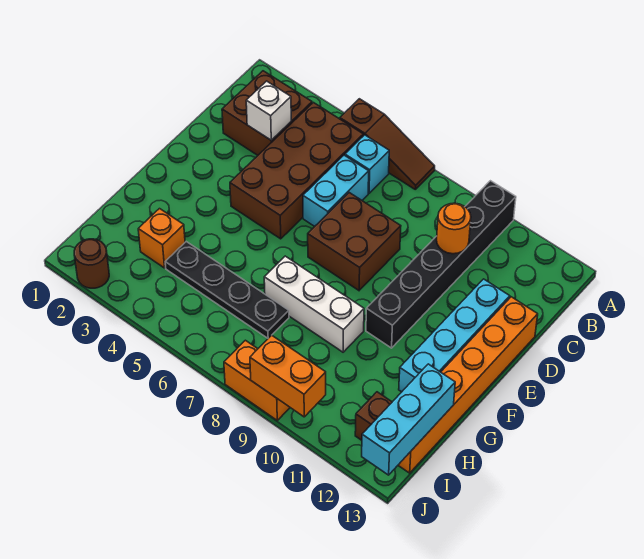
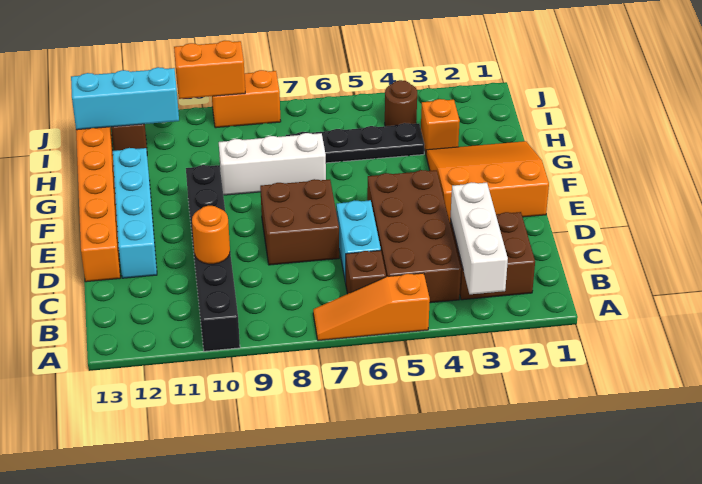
brown 1x3 slope [340,99,435,189] -> orange 1x3 slope [313,273,430,341]
cyan 1x1 brick [345,135,389,193] -> brown 1x1 brick [346,250,386,294]
white 1x1 brick [246,81,291,140] -> white 1x3 brick [450,182,508,294]
none -> orange 3x3 slope [426,141,549,222]
cyan 1x3 brick [362,364,455,475] -> cyan 1x3 brick turned to [71,67,179,130]
brown 1x1 round brick [74,239,109,288] -> brown 1x1 round brick moved to [385,80,417,126]

